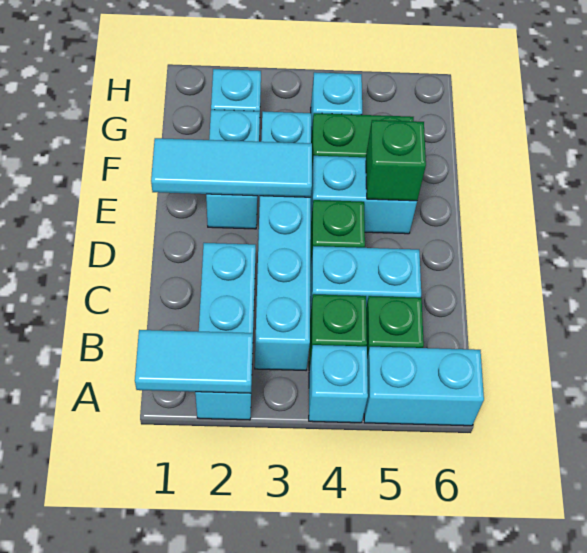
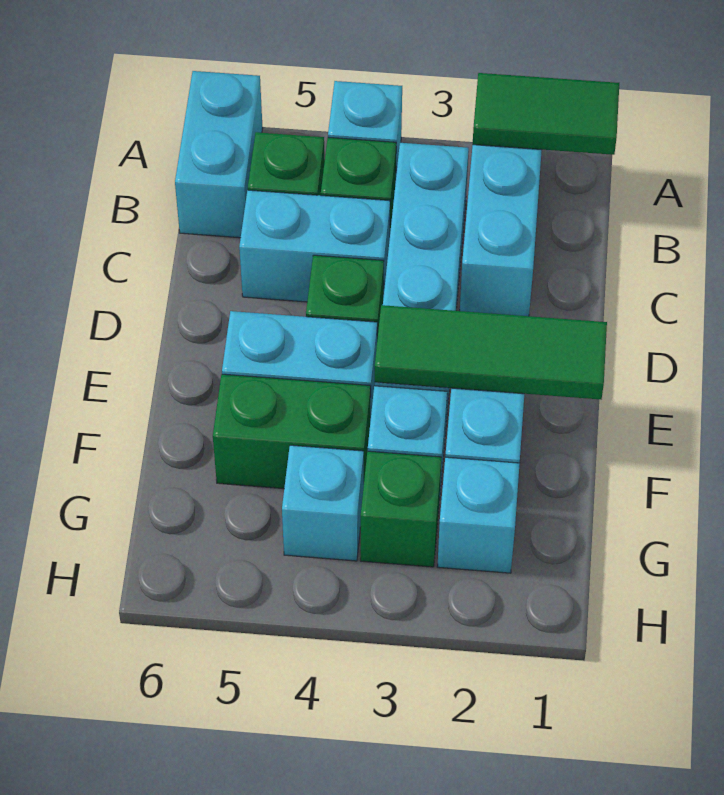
cyan 1x2 tile [135,330,253,393] -> green 1x2 tile [473,73,619,155]
cyan 1x2 brick [364,347,484,426] -> cyan 1x2 brick turned to [175,71,263,238]
cyan 1x3 tile [151,138,312,197] -> green 1x3 tile [375,305,607,399]
green 1x1 brick [366,120,426,201] -> green 1x1 brick moved to [361,451,441,567]

